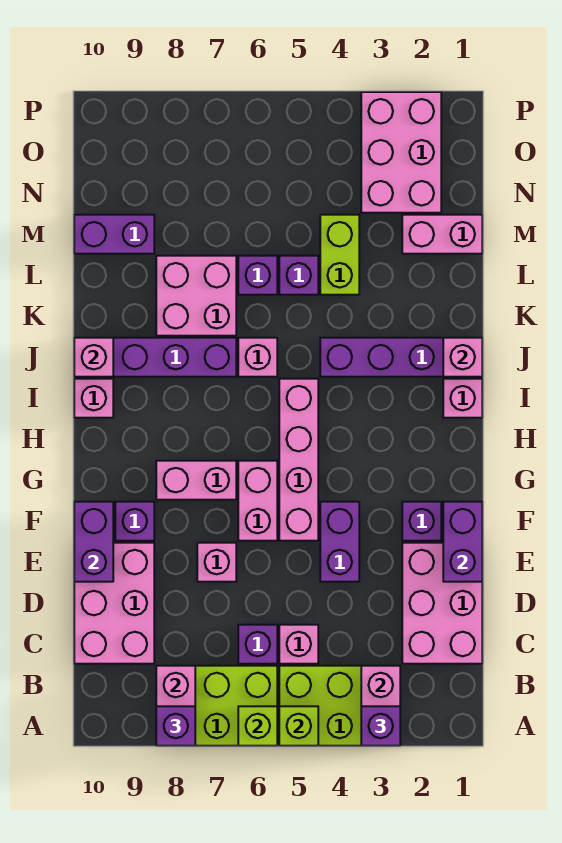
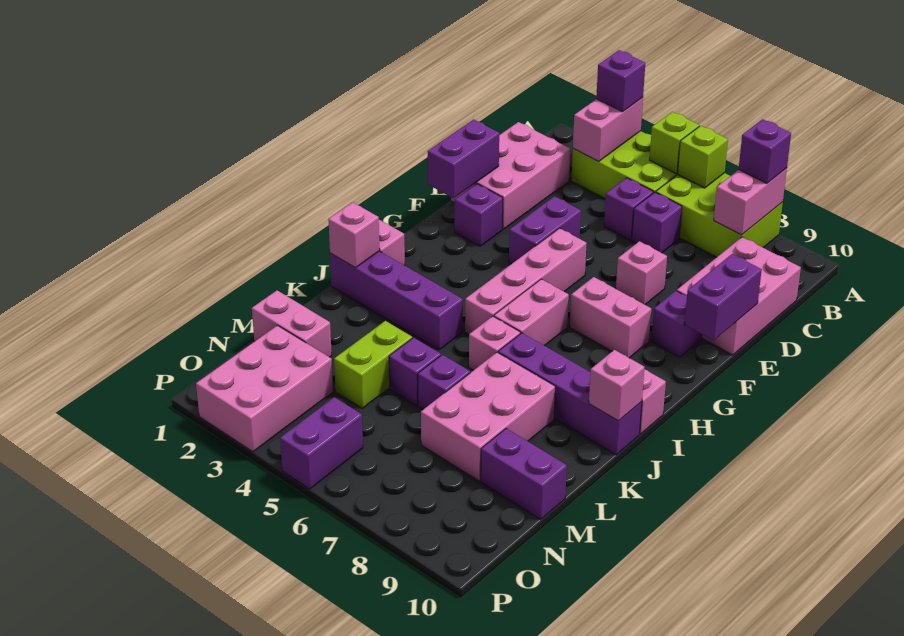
pink 1x1 brick [279,625,318,664] -> purple 1x1 brick [604,178,653,240]
pink 1x2 brick [238,461,277,541] -> pink 1x2 brick moved to [494,279,569,346]
pink 2x2 brick [156,256,236,336] -> pink 2x3 brick [421,352,555,481]
none -> purple 1x2 brick [280,397,363,489]

